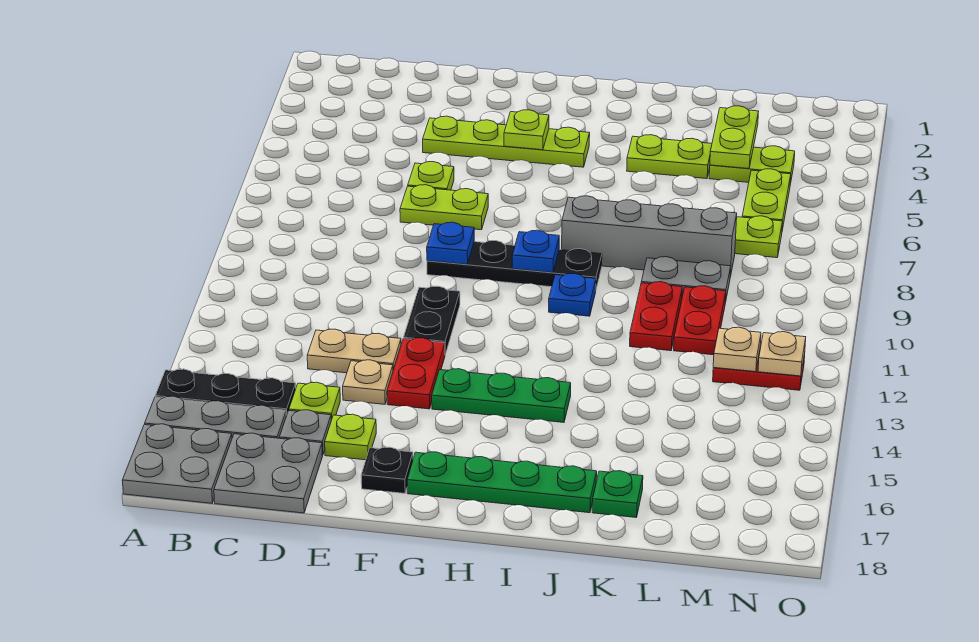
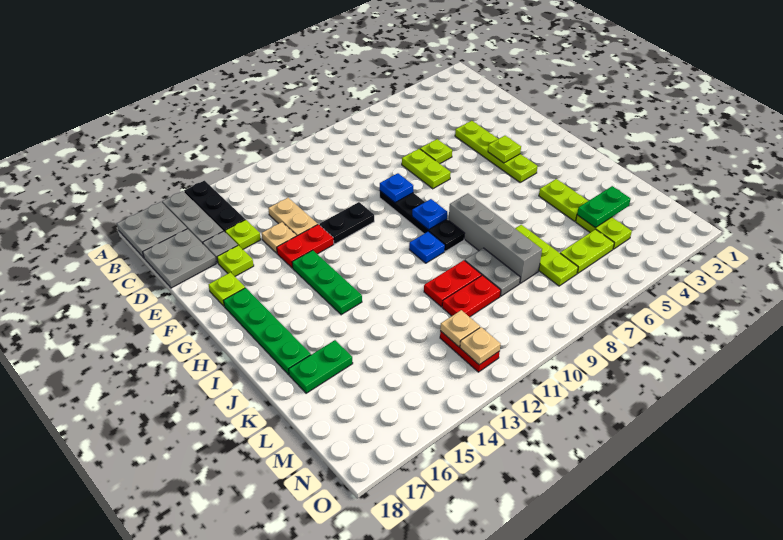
black 1x1 plate [361,447,413,493] -> lime 1x1 plate [208,272,245,306]
green 1x1 plate [592,471,643,517] -> green 1x2 plate [289,340,353,393]
lime 1x2 plate [710,106,759,169] -> green 1x2 plate [577,186,631,228]

